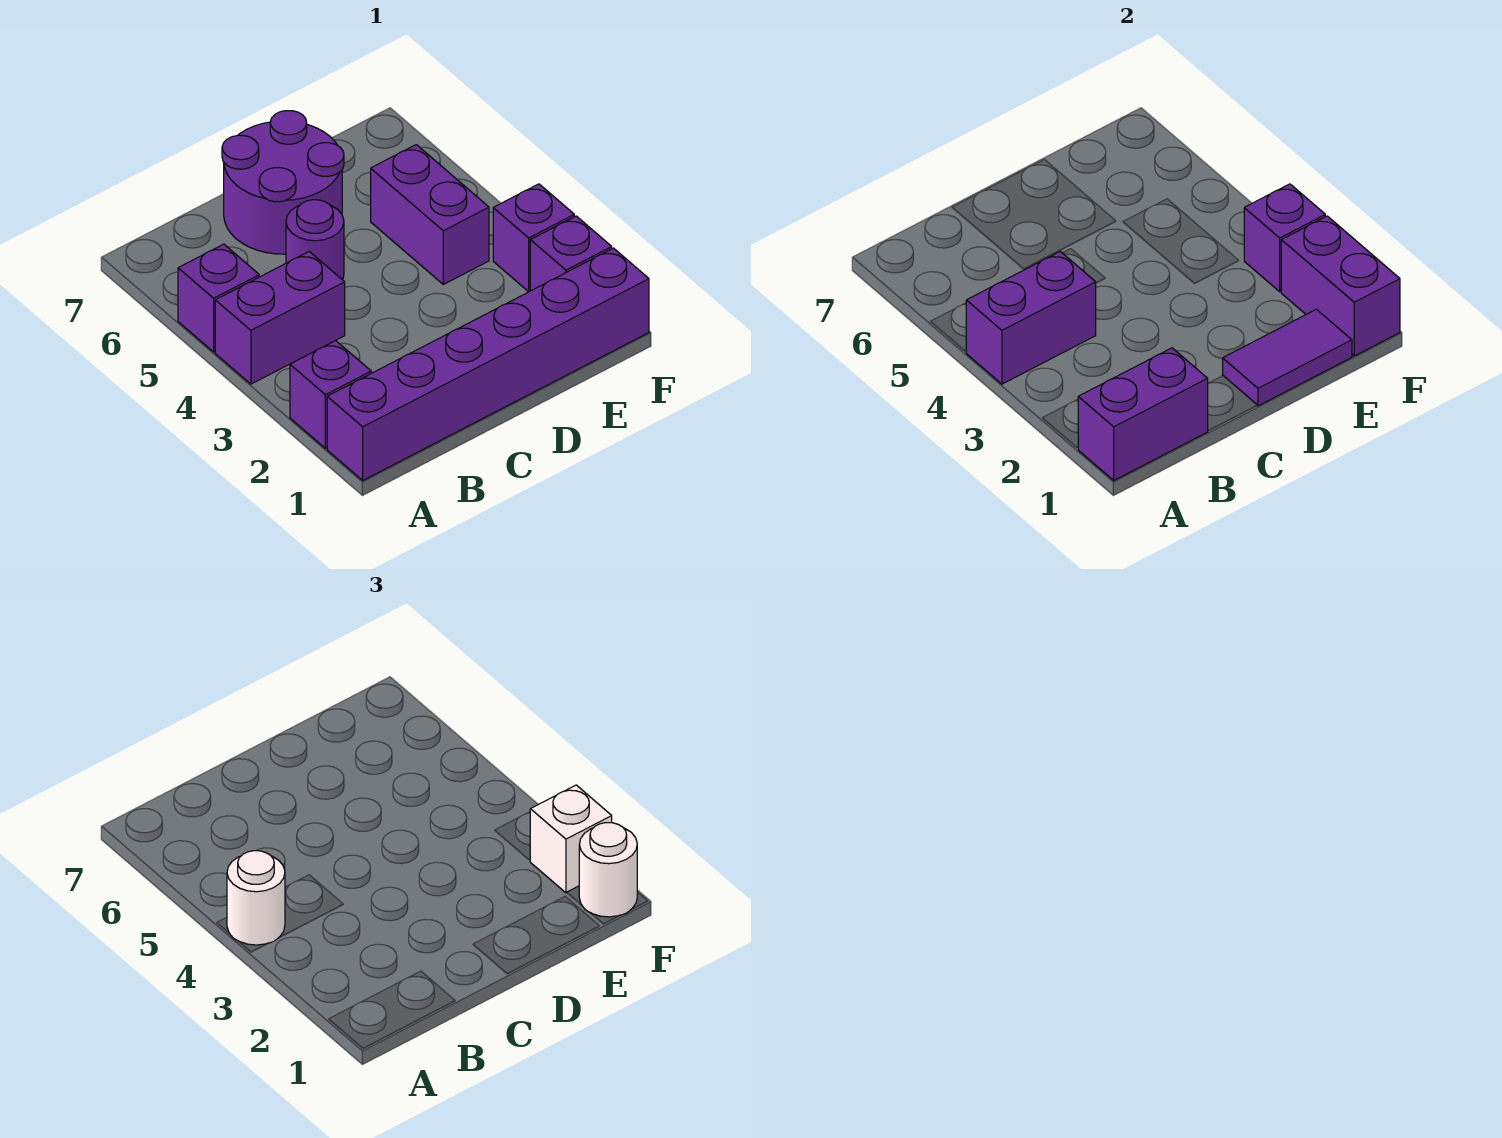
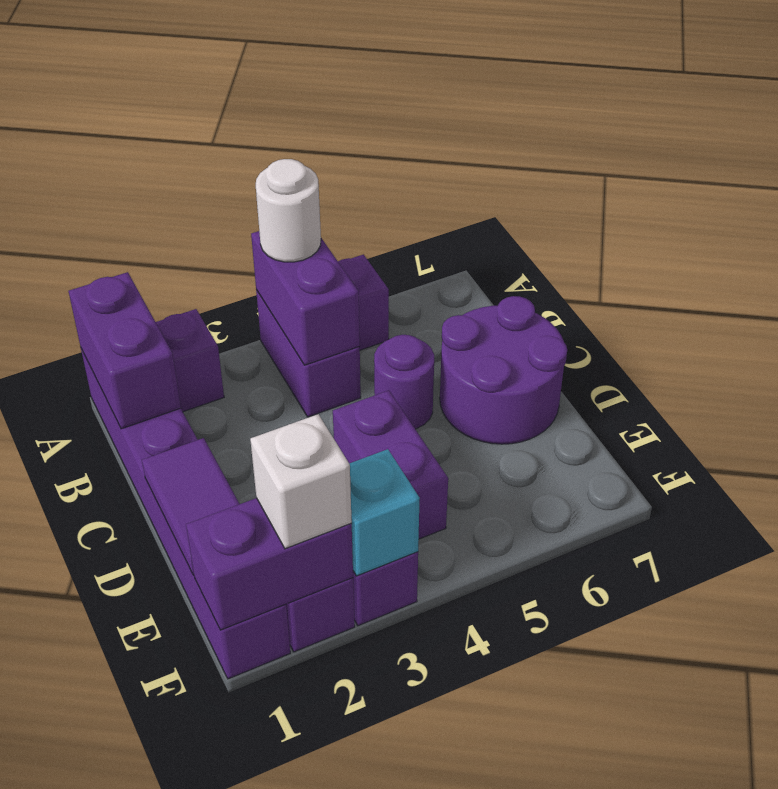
purple 1x2 brick [371,145,489,284] -> purple 1x2 brick turned to [333,390,448,539]
white 1x1 round brick [579,823,637,917] -> none
purple 1x1 brick [1244,184,1325,291] -> cyan 1x1 brick [349,449,420,576]

